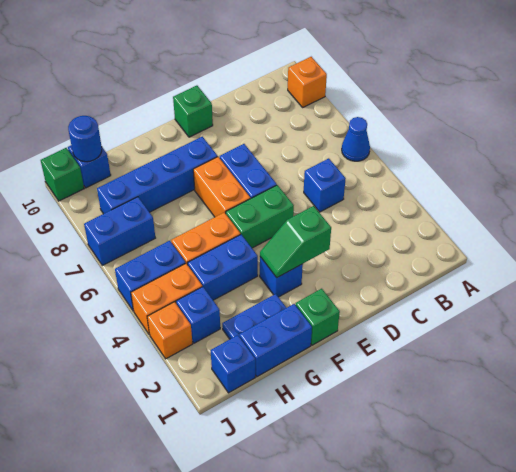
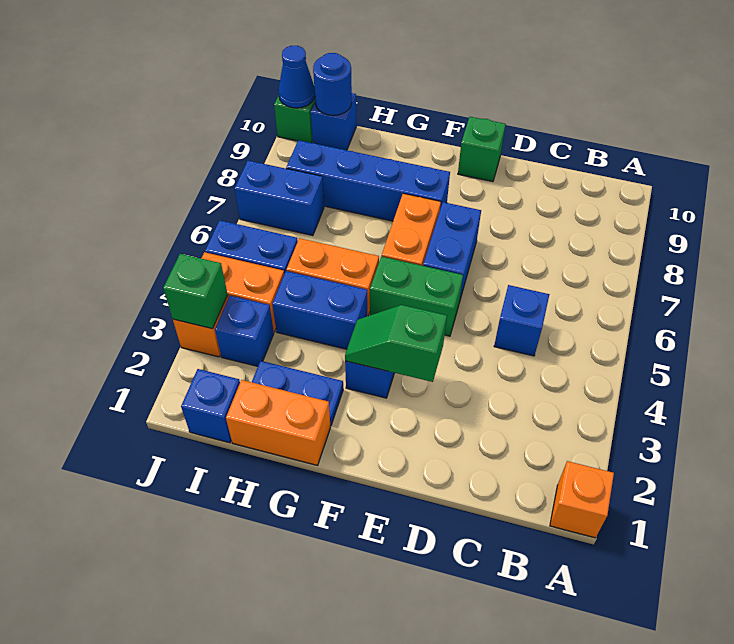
blue 1x1 cone [342,117,370,161] -> blue 1x1 cone moved to [278,46,315,108]
orange 1x1 brick [288,57,327,107] -> orange 1x1 brick moved to [550,461,614,538]
green 1x1 brick [296,289,340,345] -> green 1x1 brick moved to [163,254,228,329]
blue 1x2 brick [239,304,312,377] -> orange 1x2 brick [226,380,331,465]

